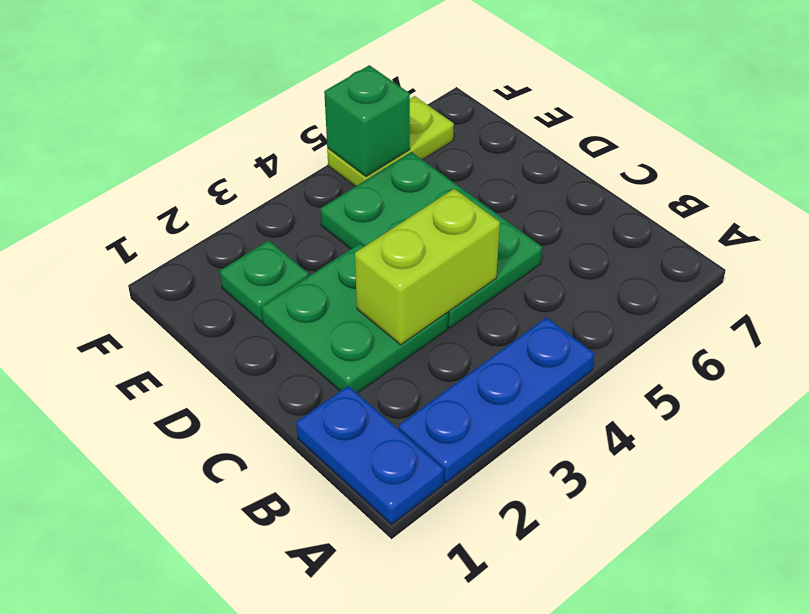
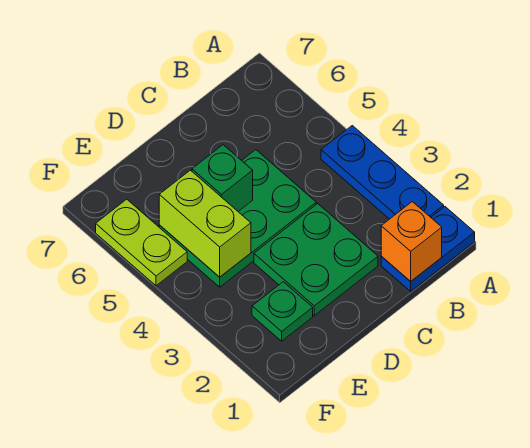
none -> orange 1x1 brick [381,202,442,281]
lime 1x2 brick [355,189,500,345] -> lime 1x2 brick moved to [159,170,251,277]
green 1x1 brick [324,65,410,176] -> green 1x1 brick moved to [192,145,253,211]

